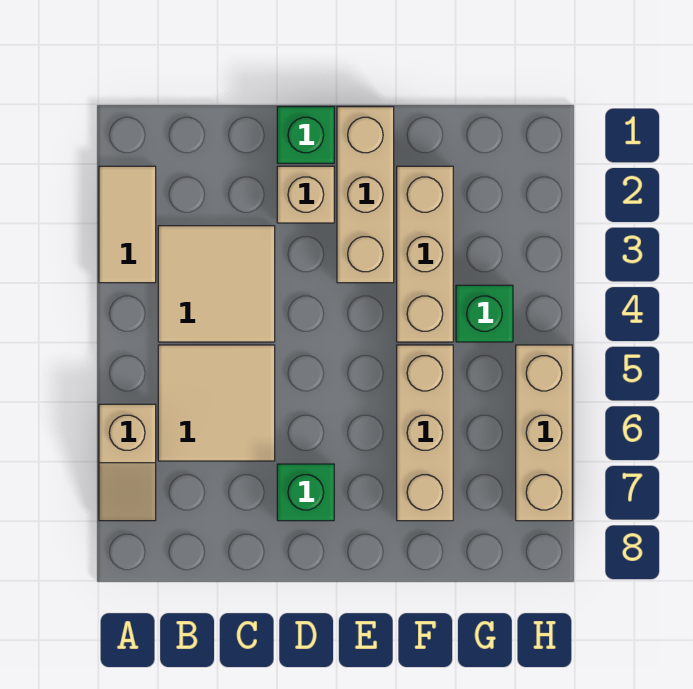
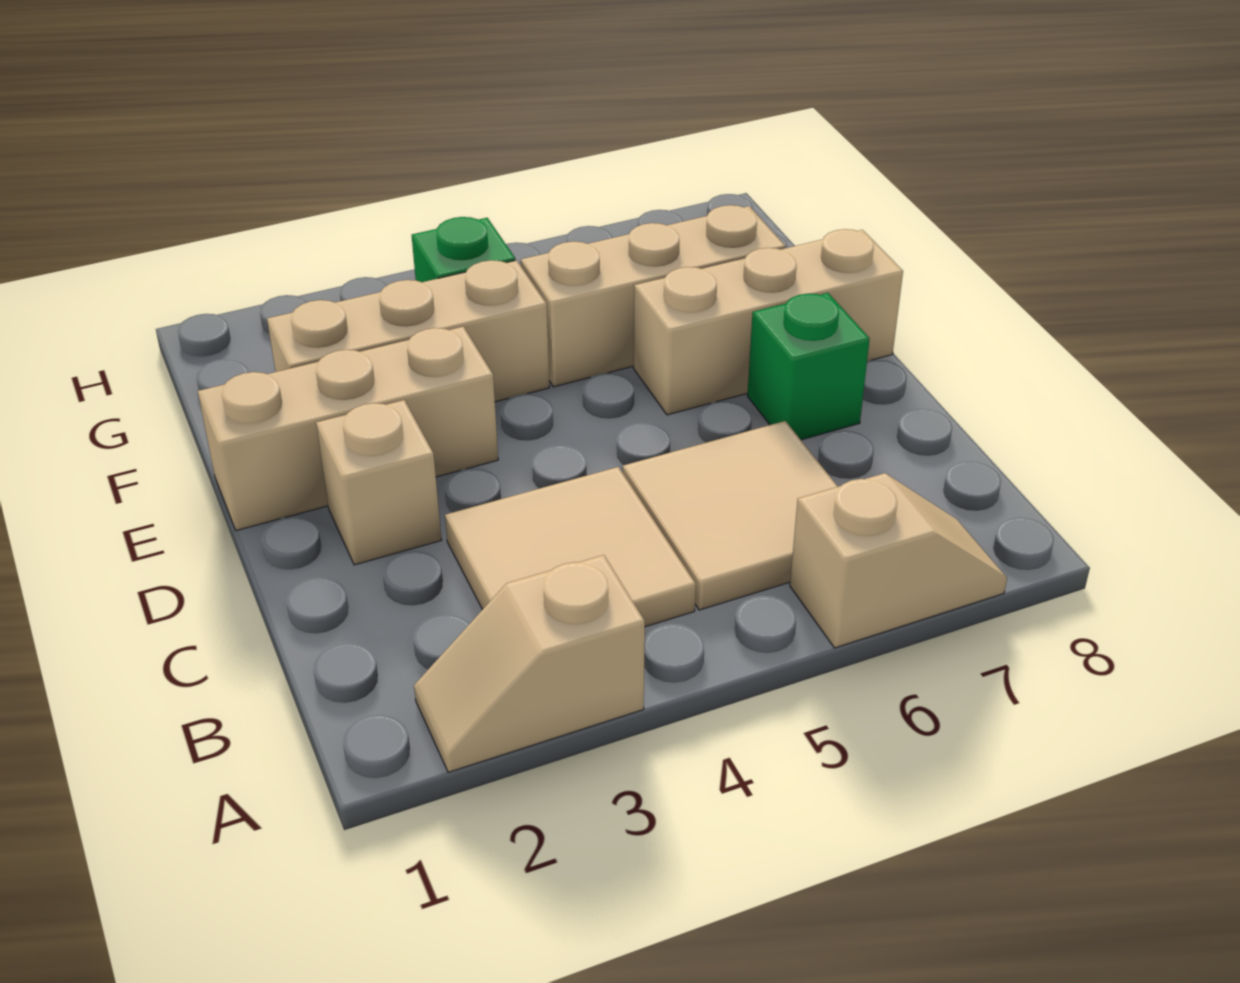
tan 1x2 tile [99,166,156,283] -> tan 1x2 slope [414,555,645,772]
green 1x1 brick [277,107,334,163] -> none
tan 1x3 brick [516,345,572,521] -> tan 1x3 brick moved to [634,229,903,415]

